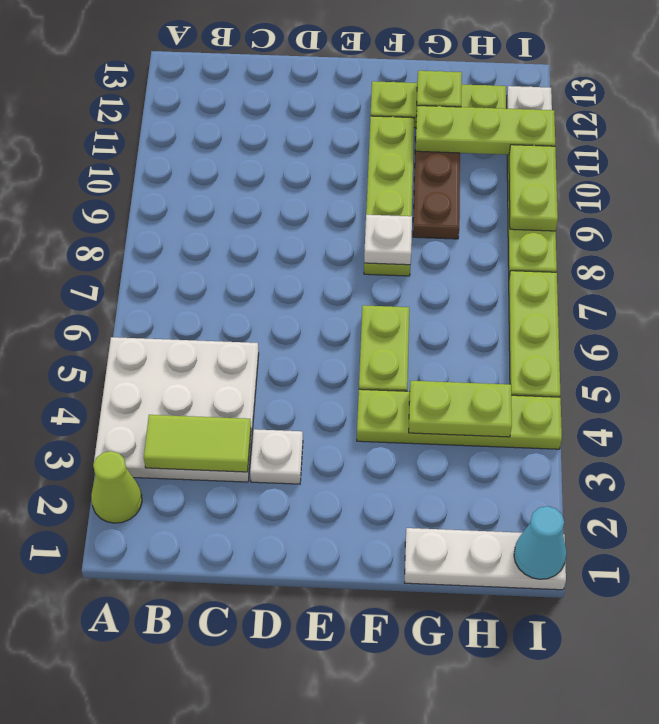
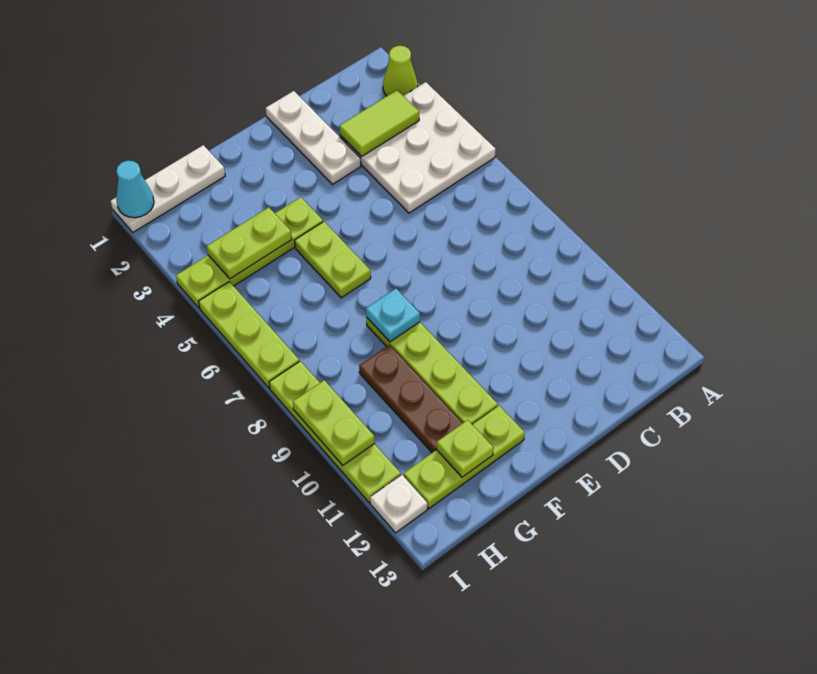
white 1x1 plate [250,429,303,484] -> white 1x3 plate [266,91,361,184]
white 1x1 plate [364,215,412,265] -> cyan 1x1 plate [366,289,420,342]
lime 1x3 plate [416,106,555,155] -> none

